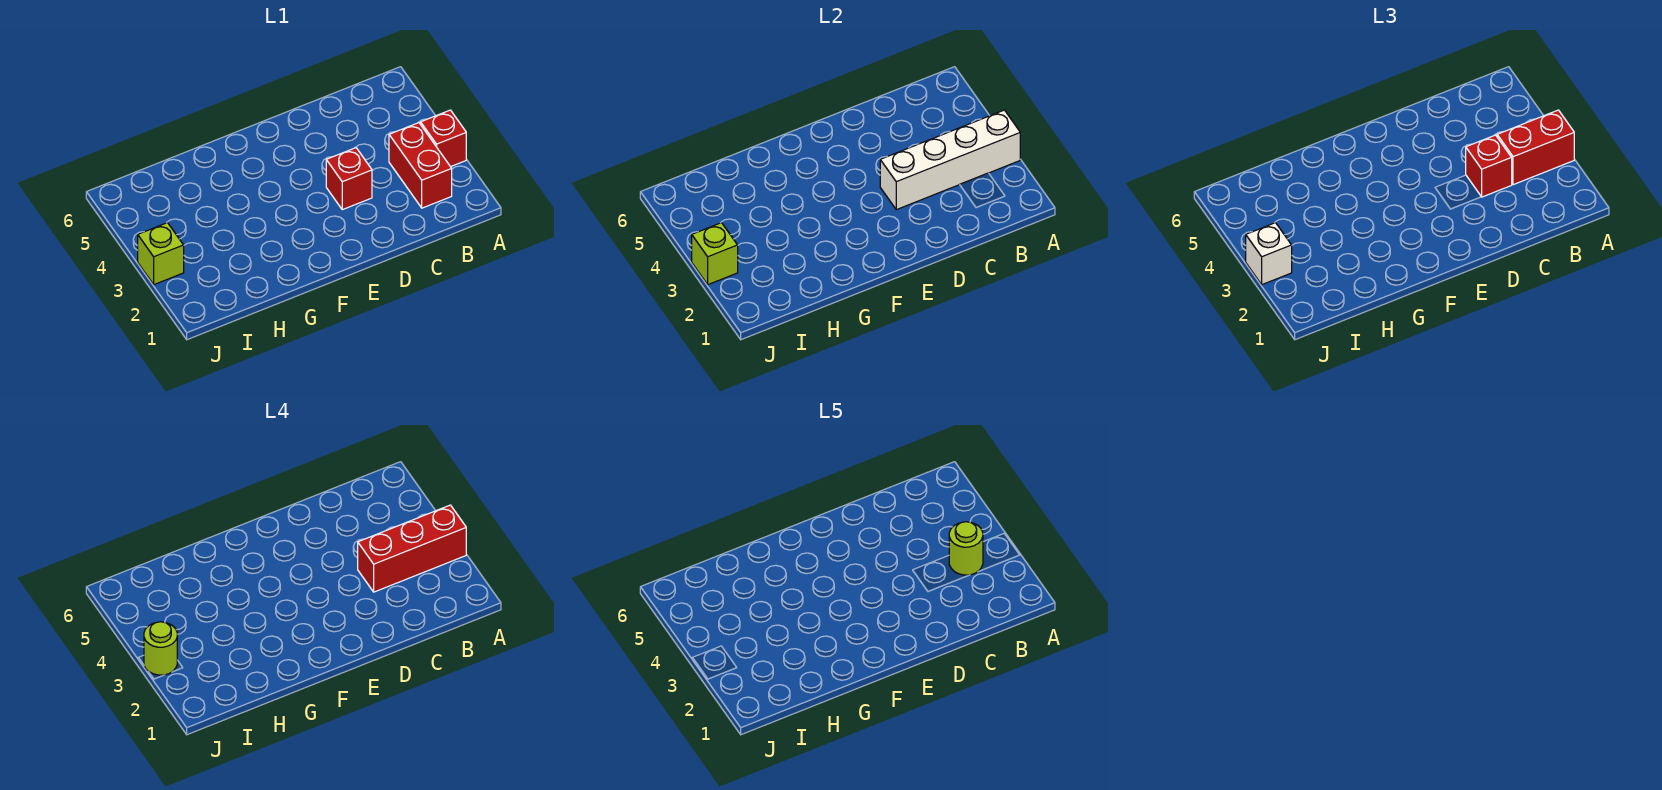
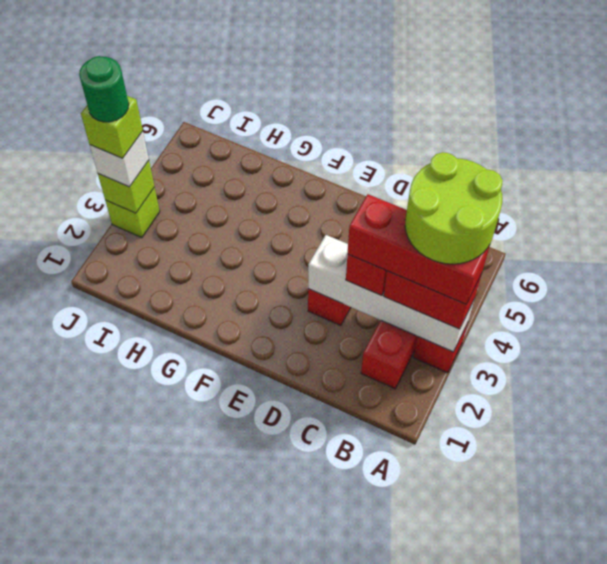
lime 1x1 round brick [949,522,983,575] -> lime 2x2 round brick [405,152,503,264]
lime 1x1 round brick [144,622,177,675] -> lime 1x1 brick [81,96,143,158]
none -> green 1x1 round brick [79,56,129,122]

